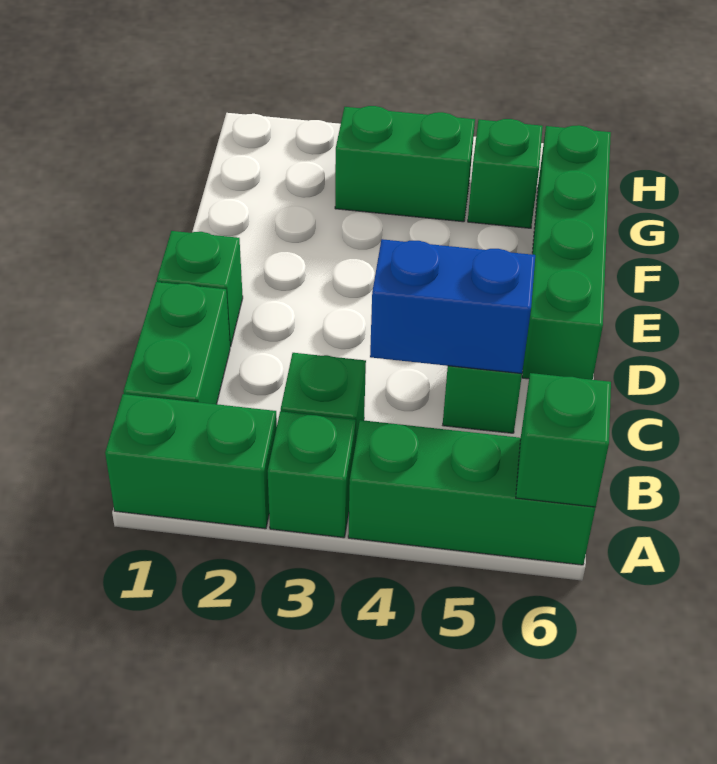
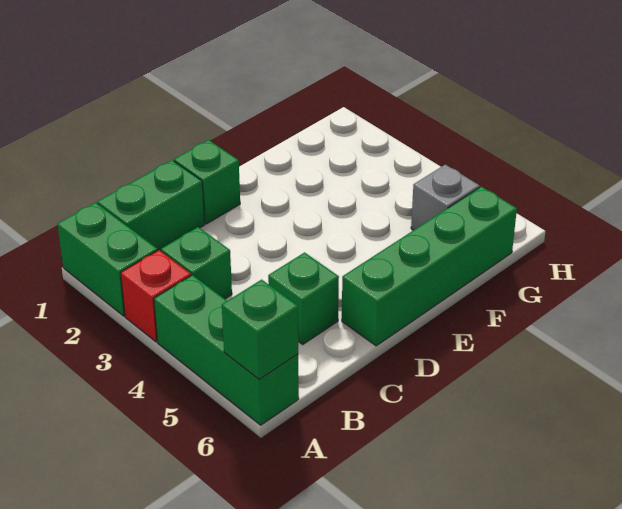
green 1x1 brick [268,411,356,538] -> red 1x1 brick [121,250,191,342]
blue 1x2 brick [370,239,535,374] -> none
green 1x2 brick [335,106,475,222] -> none
green 1x1 brick [468,119,543,228] -> grey 1x1 brick [411,164,480,230]

